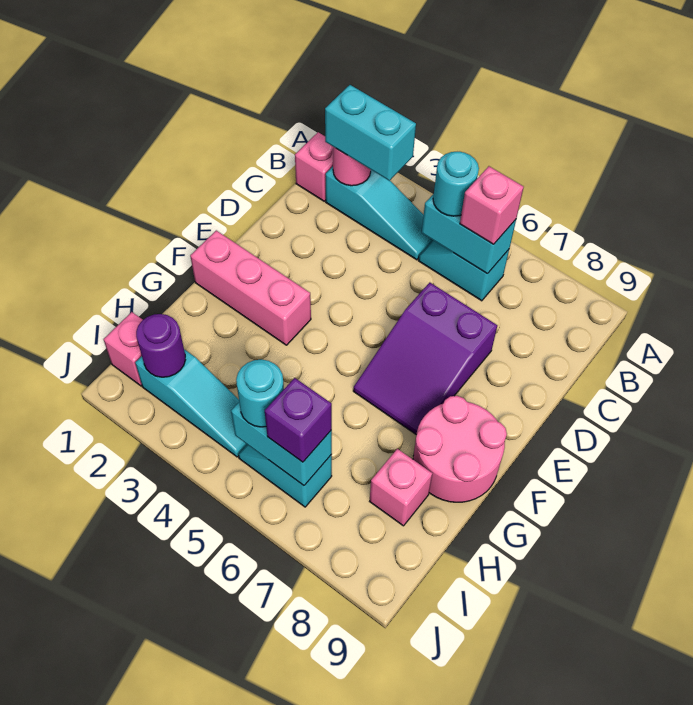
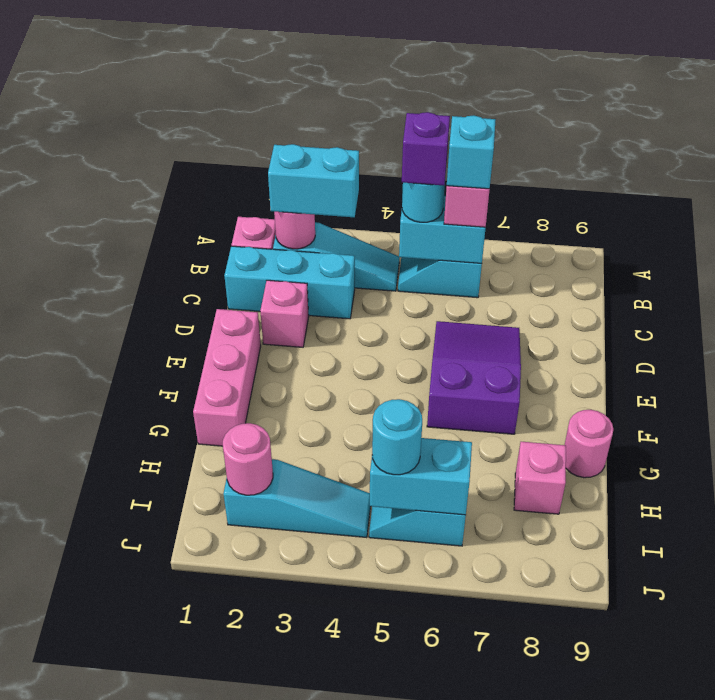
none -> cyan 1x1 brick [447,115,496,189]
none -> cyan 1x3 brick [224,246,355,319]
purple 2x3 slope [353,283,497,435] -> purple 2x3 slope turned to [427,321,521,434]
pink 1x3 brick [190,231,311,345] -> pink 1x3 brick turned to [193,309,261,446]
pink 2x2 round brick [413,396,507,502] -> pink 1x1 round brick [565,410,613,478]
pink 1x1 brick [104,312,143,386] -> pink 1x1 brick moved to [260,280,309,347]
purple 1x1 round brick [136,314,185,377] -> pink 1x1 round brick [223,423,273,495]
purple 1x1 brick [265,378,332,462] -> purple 1x1 brick moved to [402,112,450,185]

